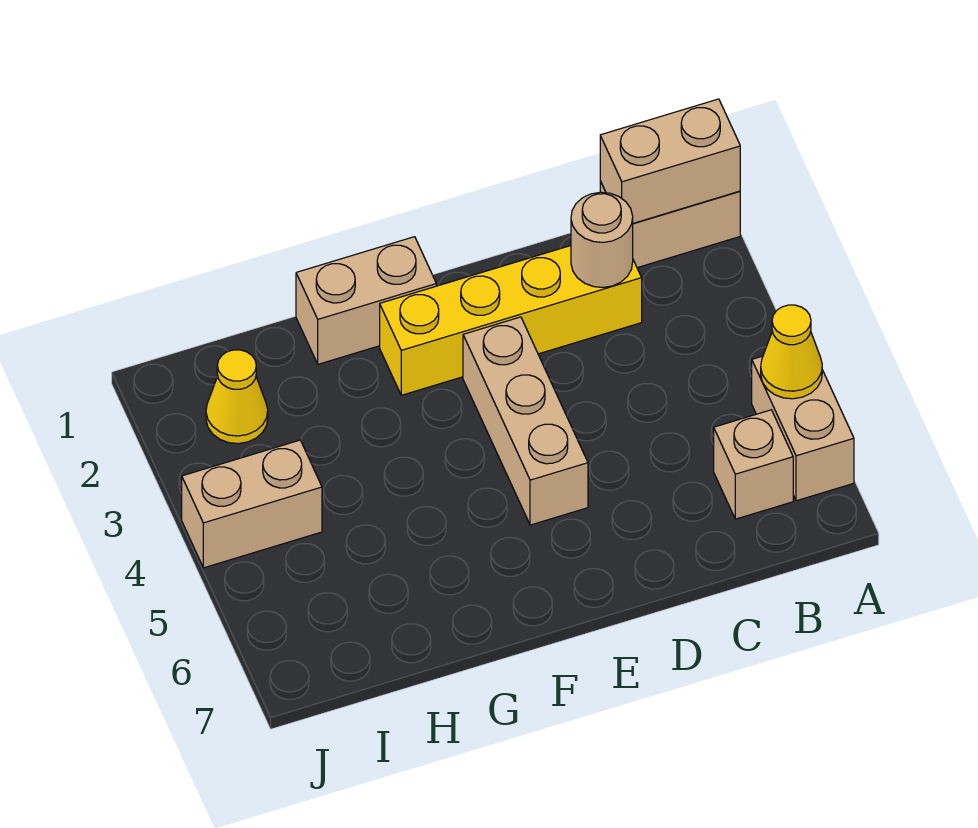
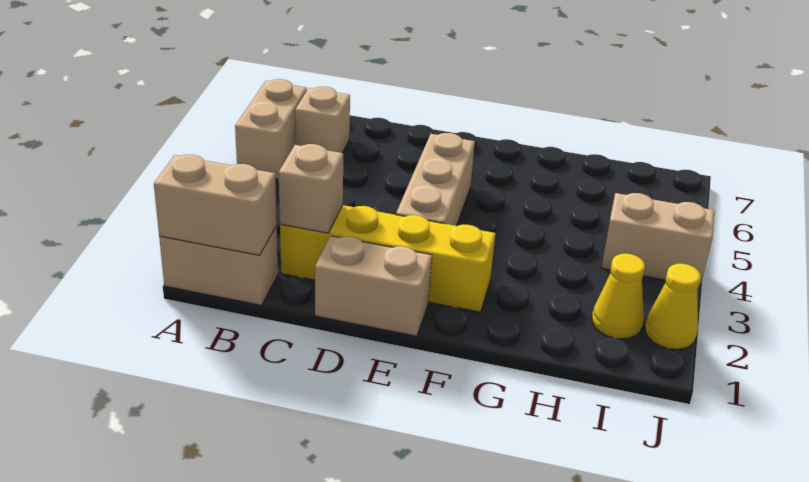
yellow 1x1 cone [761,305,822,399] -> yellow 1x1 cone moved to [645,264,701,349]
tan 1x1 round brick [571,192,633,287] -> tan 1x1 brick [279,144,343,233]
tan 1x2 brick [296,237,436,364] -> tan 1x2 brick moved to [315,236,432,336]

